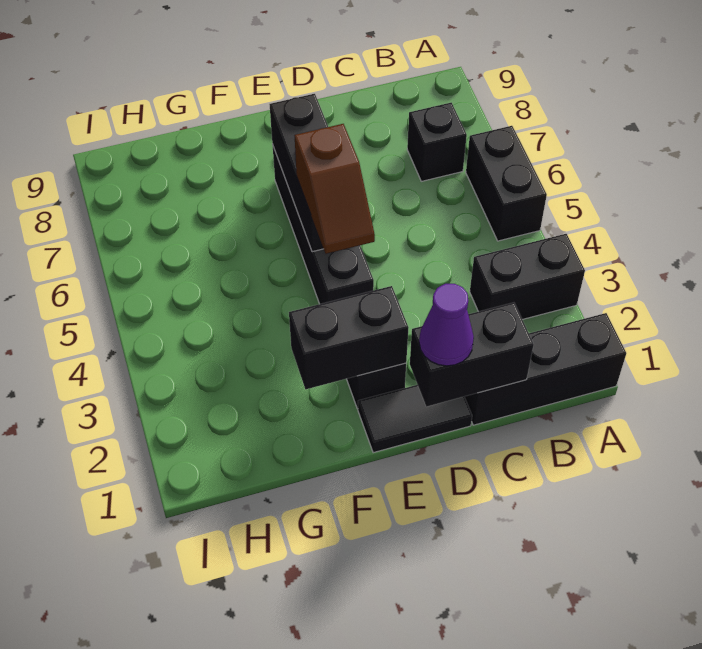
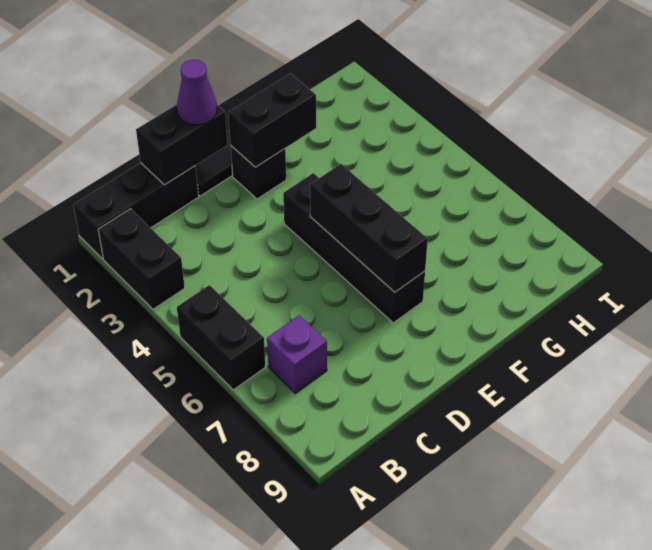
black 1x2 brick [470,234,585,320] -> black 1x2 brick turned to [98,209,185,309]
black 1x1 brick [407,103,467,181] -> purple 1x1 brick [267,315,327,393]
brown 1x2 slope [295,124,375,254] -> none

